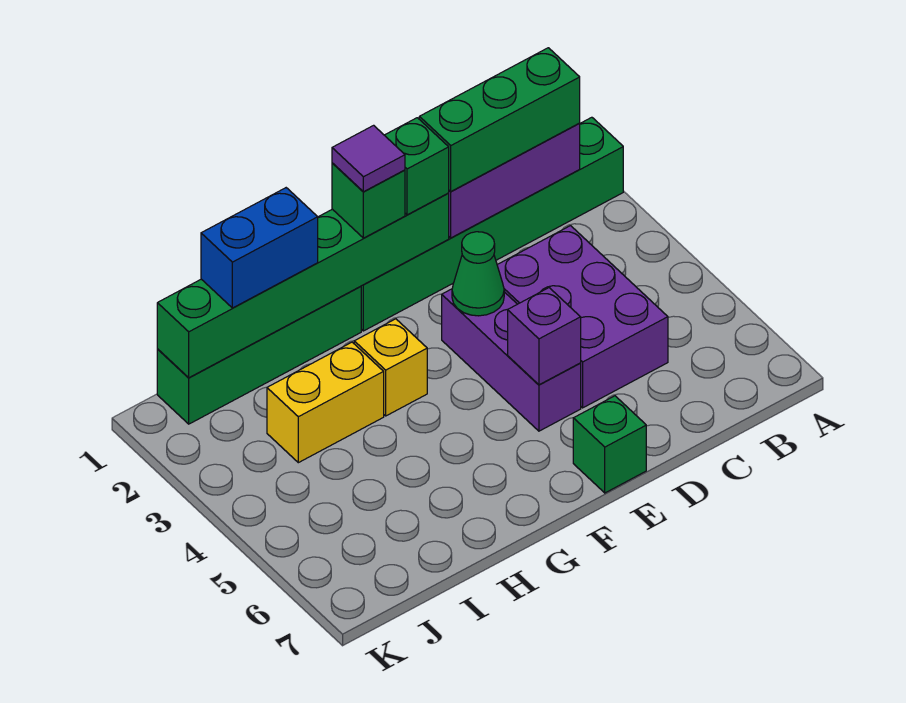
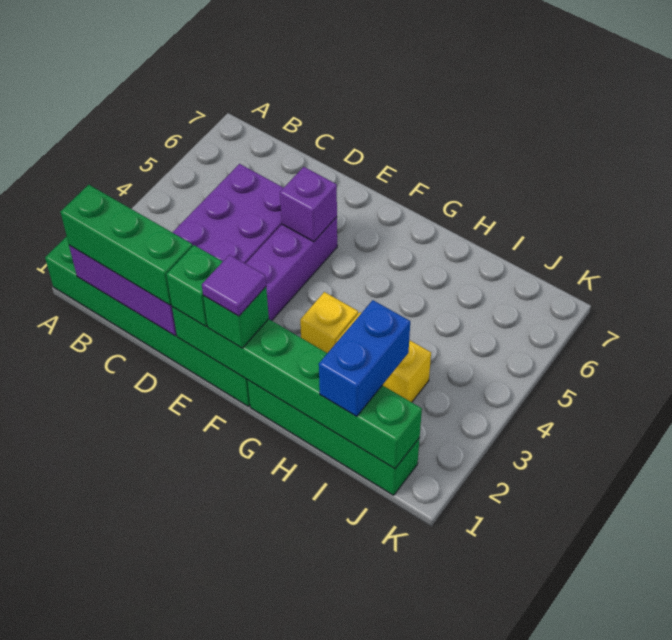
green 1x1 cone [452,232,504,316] -> none
green 1x1 brick [573,396,646,493] -> none
blue 1x2 brick [201,188,318,308] -> blue 1x2 brick turned to [319,300,410,416]

